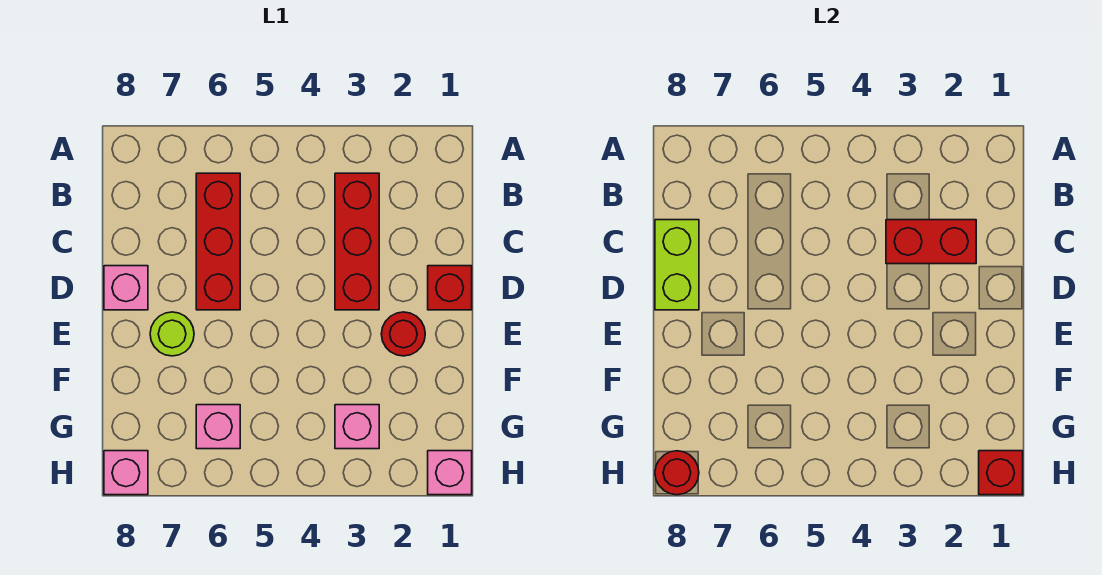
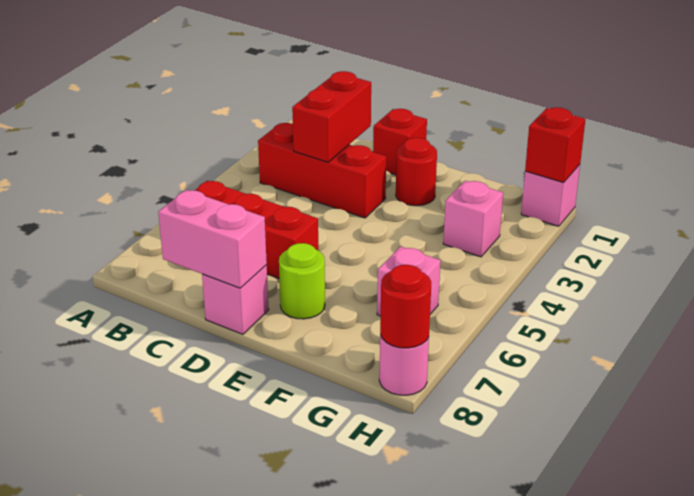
lime 1x2 brick [655,220,699,310] -> pink 1x2 brick [158,190,267,288]
pink 1x1 brick [104,451,148,495] -> pink 1x1 round brick [379,335,429,395]

